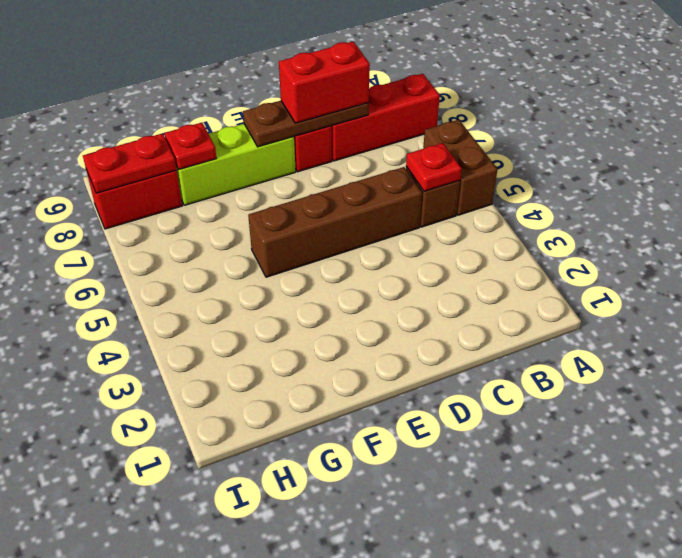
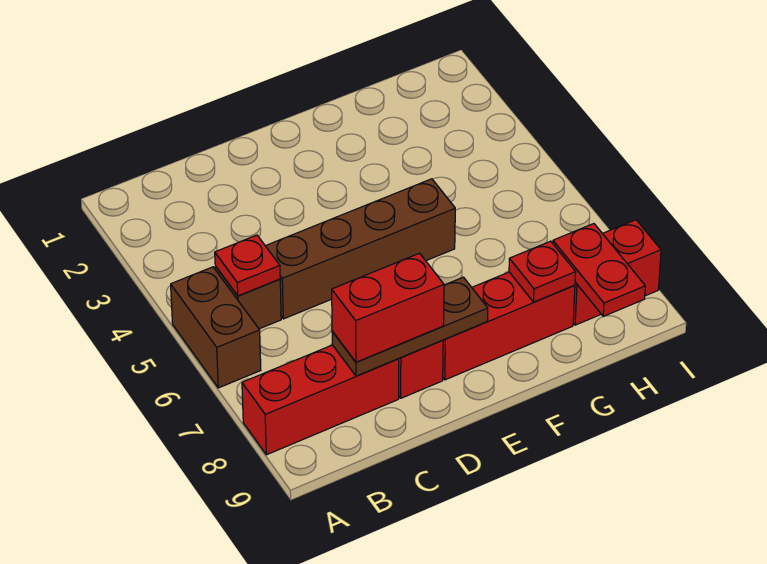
lime 1x3 brick [176,124,296,205] -> red 1x3 brick [443,272,575,380]
red 1x2 plate [83,134,177,193] -> red 1x2 plate turned to [553,224,645,316]

